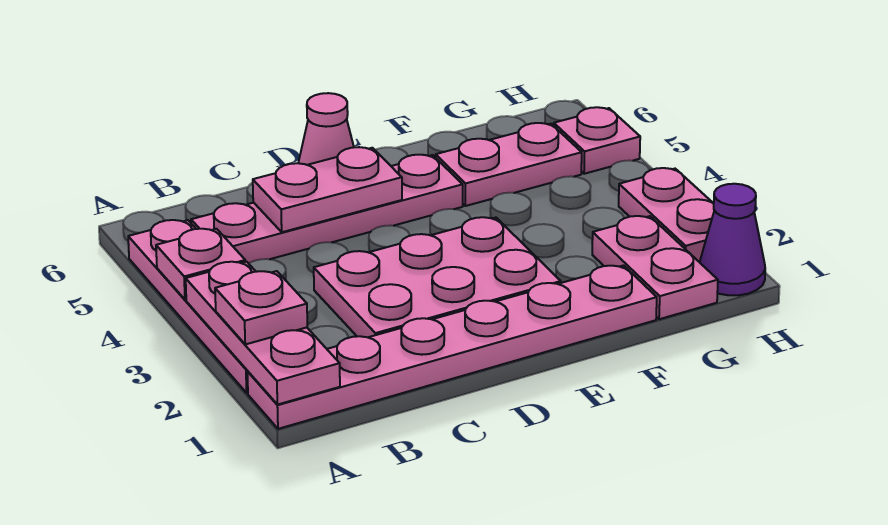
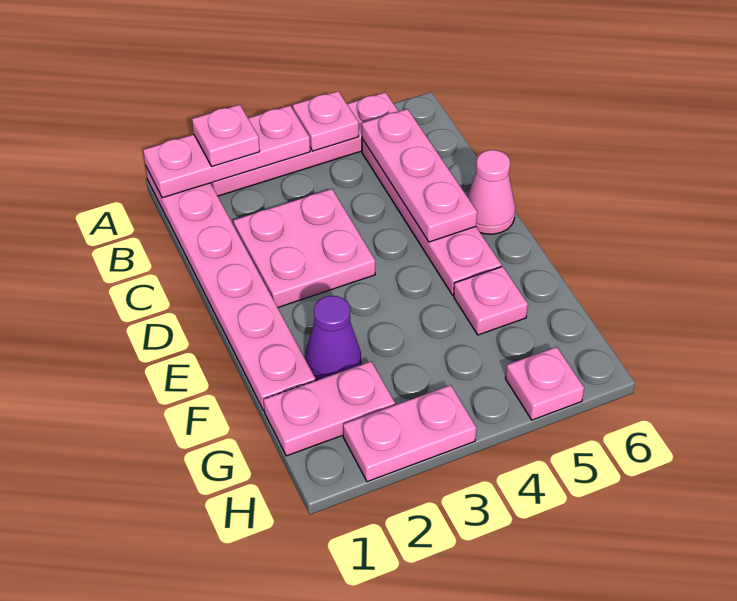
pink 2x3 plate [314,217,561,337] -> pink 2x2 plate [233,189,375,308]
pink 1x2 plate [253,147,402,232] -> pink 1x3 plate [362,109,477,242]
pink 1x2 plate [436,123,582,206] -> pink 1x1 plate [454,266,528,335]
purple 1x1 cone [700,184,765,295] -> purple 1x1 cone moved to [305,296,361,380]

